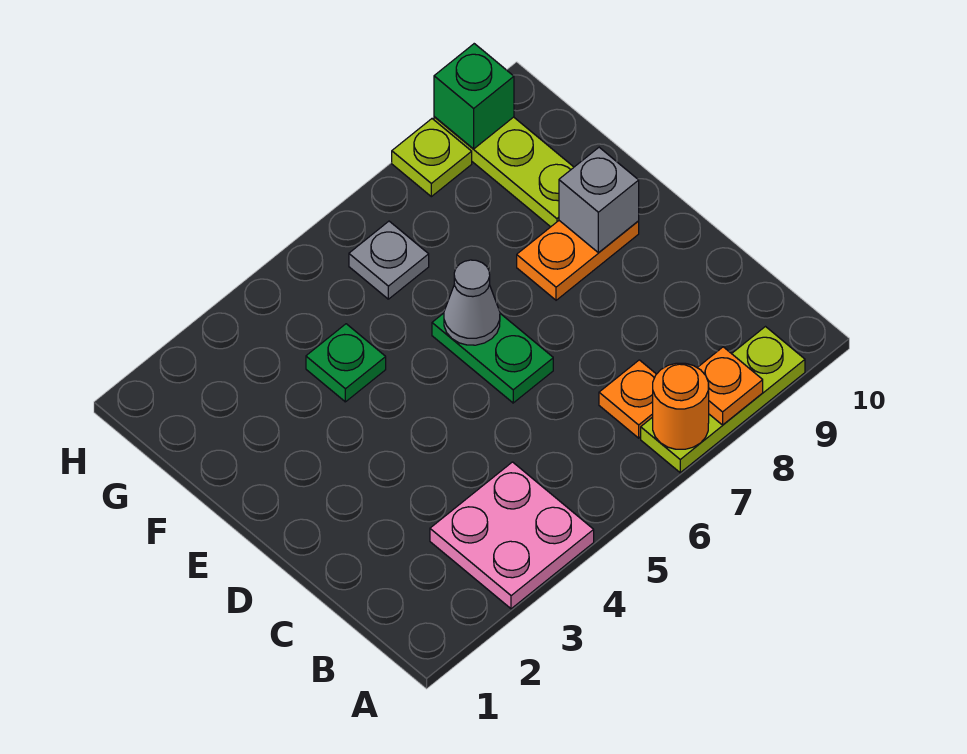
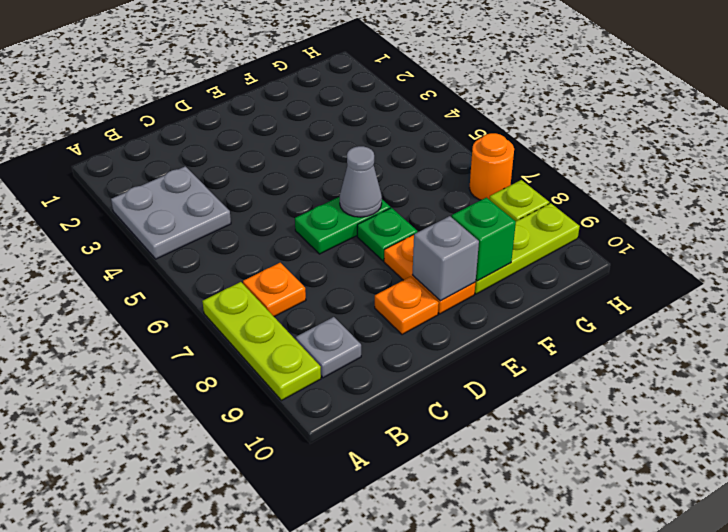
pink 2x2 plate [430,462,594,609] -> grey 2x2 plate [111,166,231,259]
orange 1x1 round brick [653,363,709,449] -> orange 1x1 round brick moved to [469,133,514,200]
orange 1x1 plate [697,347,763,425] -> orange 1x1 plate moved to [375,277,439,335]
green 1x1 plate [306,324,386,402] -> green 1x1 plate moved to [357,208,417,261]
grey 1x1 plate [349,221,429,299] -> grey 1x1 plate moved to [296,317,361,378]
green 1x1 brick [434,44,514,149] -> green 1x1 brick moved to [452,198,516,281]

